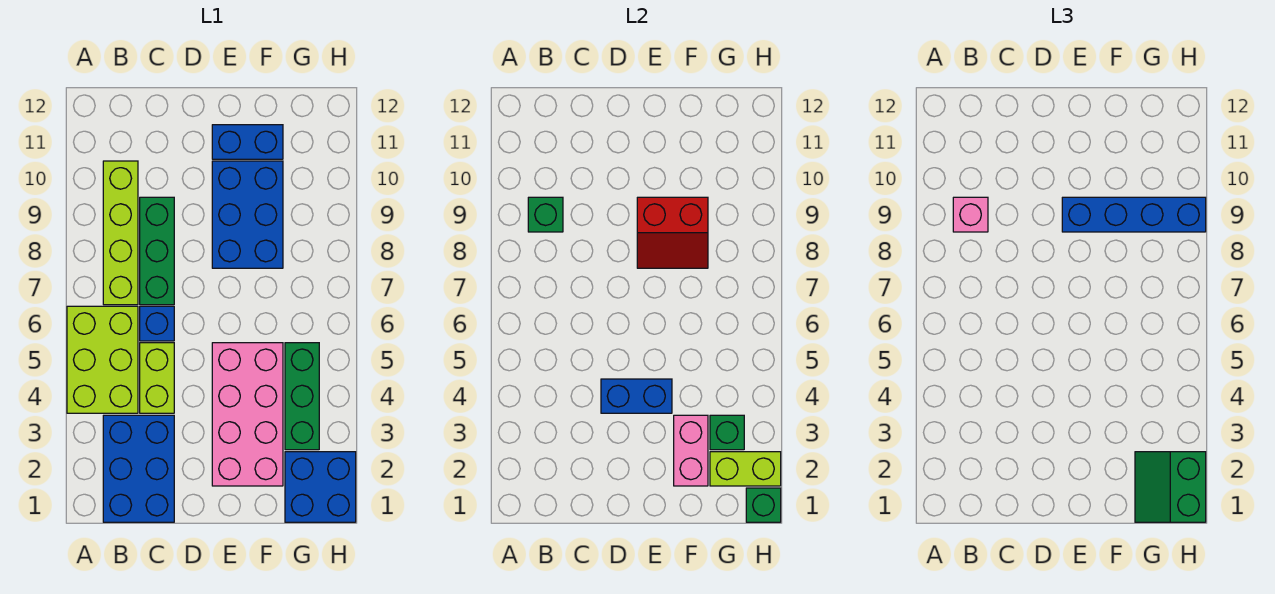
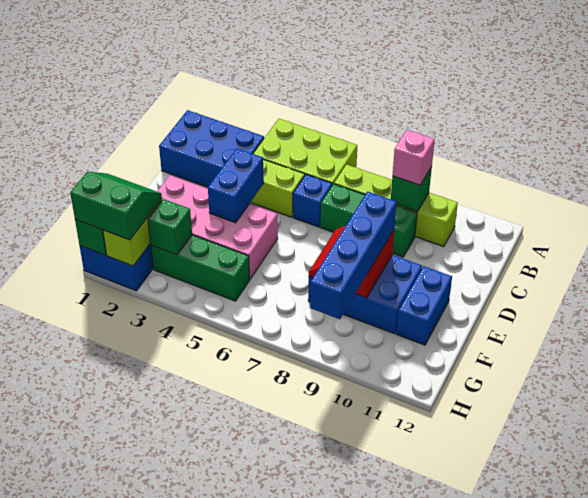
pink 1x2 brick [674,415,708,486] -> none

